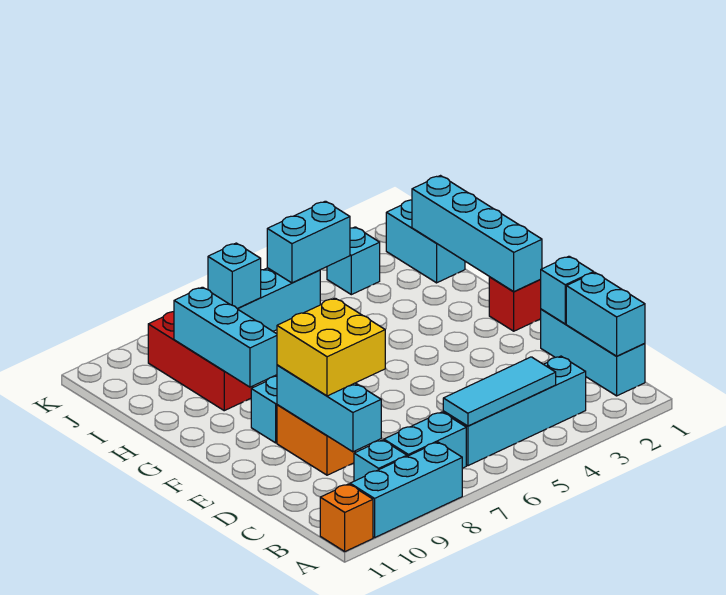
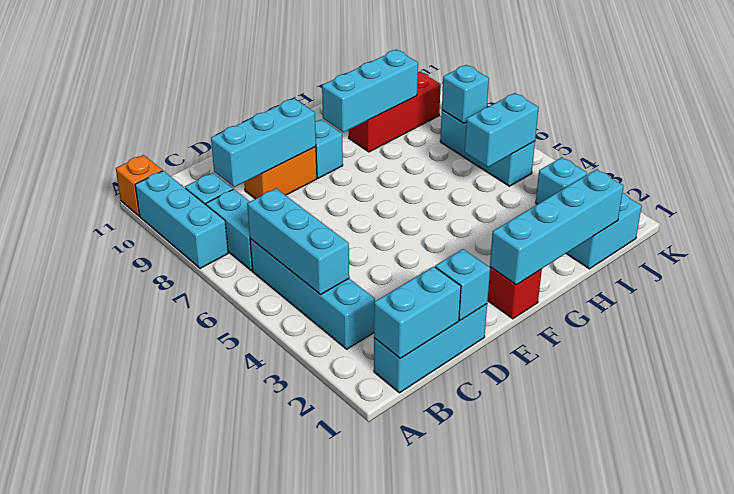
cyan 1x3 tile [443,357,556,426] -> cyan 1x3 brick [247,189,349,295]
yellow 2x2 brick [277,298,385,396] -> none
cyan 1x2 brick [267,201,350,283] -> cyan 1x2 brick turned to [465,93,539,167]

